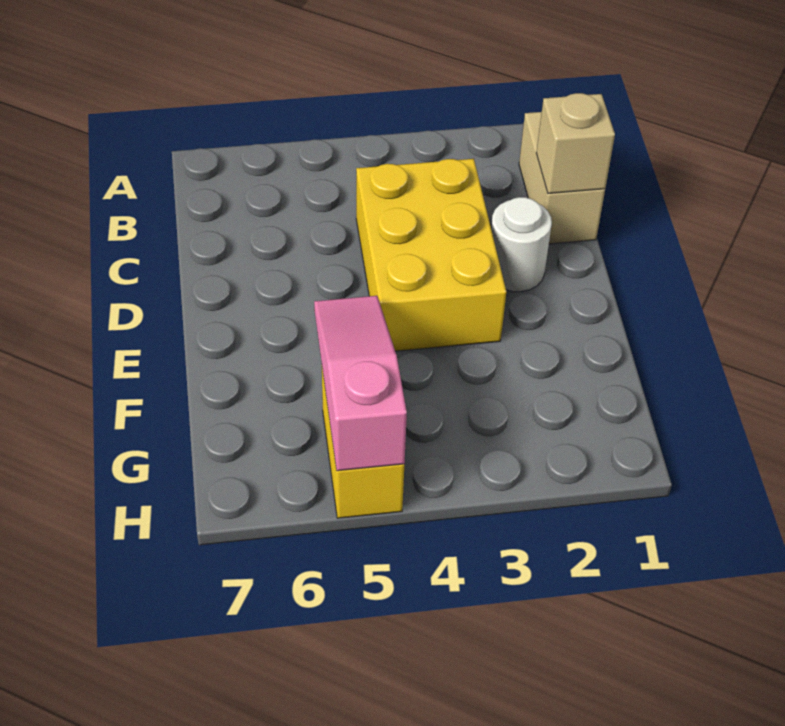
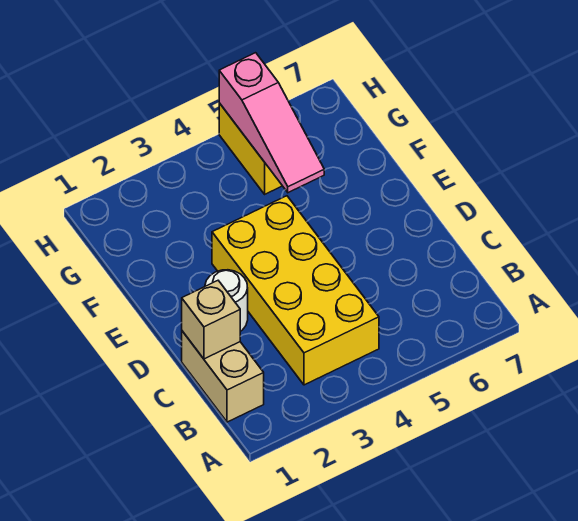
yellow 2x3 brick [356,159,506,351] -> yellow 2x4 brick [212,196,379,385]

